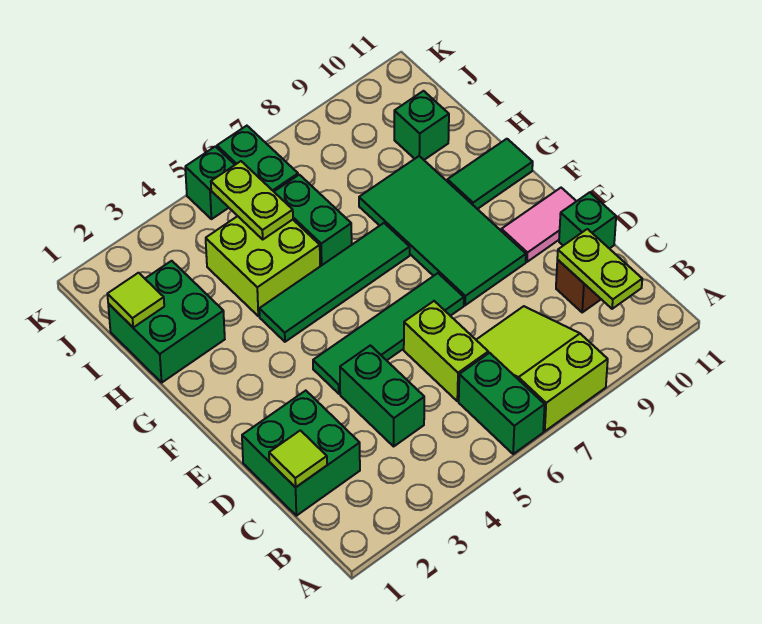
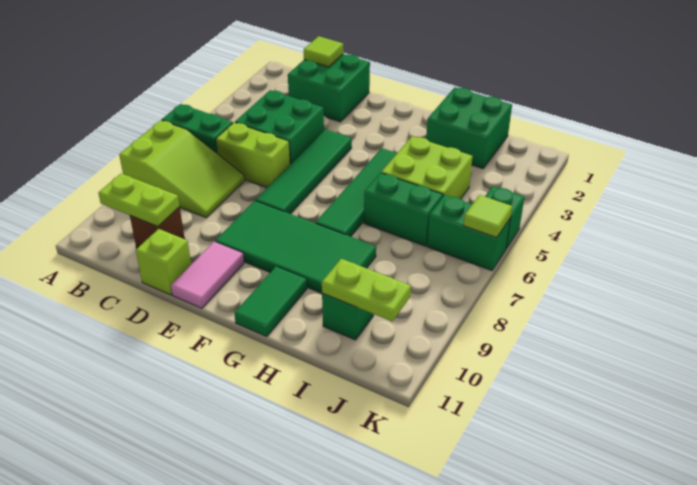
green 1x2 brick [340,345,424,446] -> green 2x2 brick [235,90,324,164]
green 1x1 brick [559,192,616,249] -> lime 1x1 brick [136,229,191,295]
lime 1x1 tile [107,273,164,327] -> lime 1x1 tile moved to [464,195,512,238]
lime 1x2 plate [211,161,293,239] -> lime 1x2 plate moved to [322,259,411,321]

